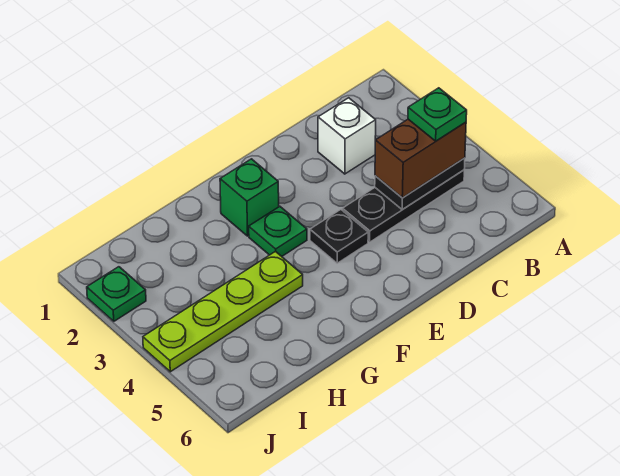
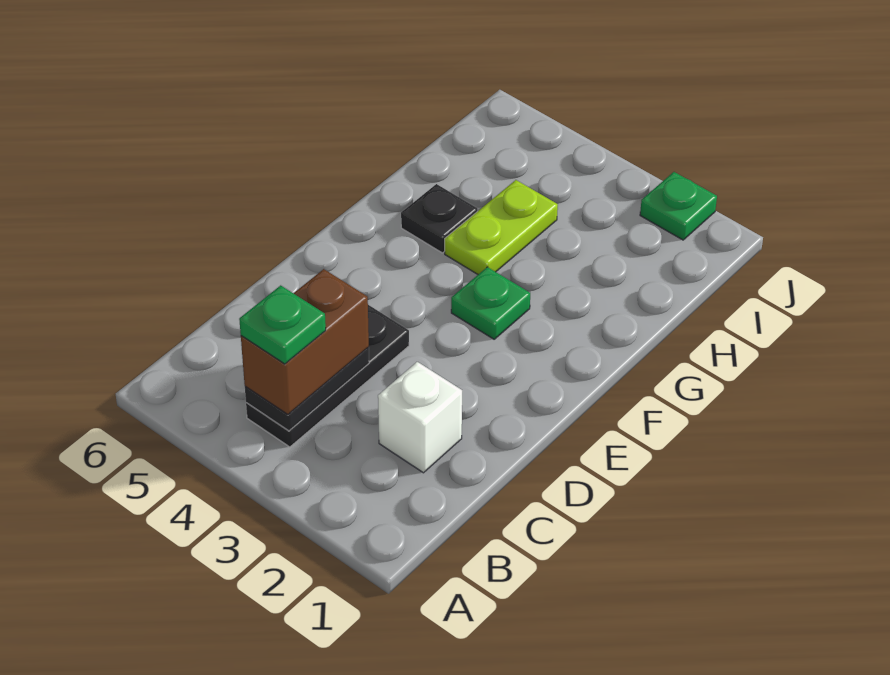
black 1x1 plate [310,210,368,263] -> black 1x1 plate moved to [401,184,478,253]
green 1x1 brick [220,159,279,236] -> none
lime 1x4 plate [143,251,303,372] -> lime 1x2 plate [445,180,558,274]

